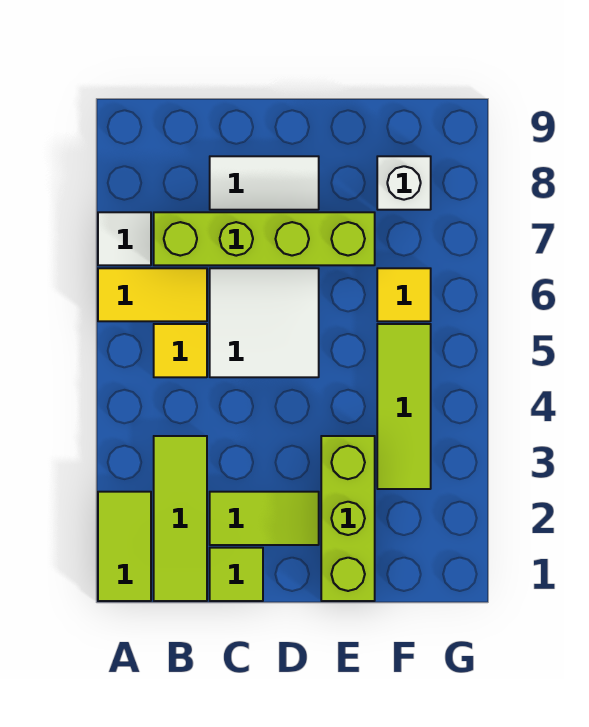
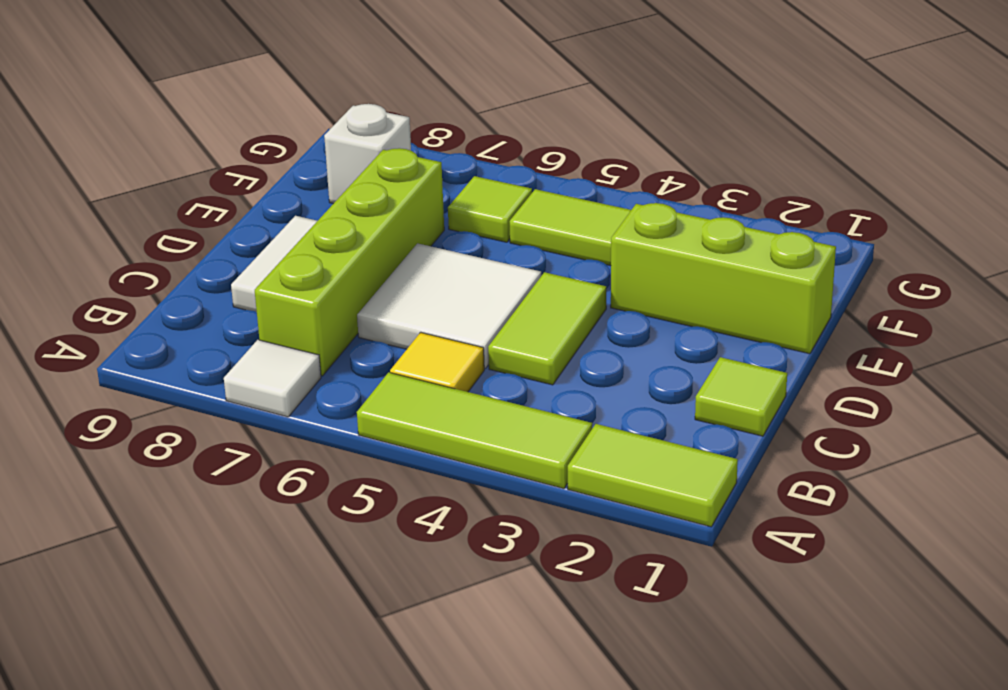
yellow 1x2 tile [98,268,207,321] -> none
lime 1x3 tile [154,436,207,601] -> lime 1x3 tile moved to [357,372,592,489]
lime 1x2 tile [210,492,319,545] -> lime 1x2 tile moved to [488,272,606,385]
yellow 1x1 tile [377,268,431,321] -> lime 1x1 tile [448,176,532,242]

